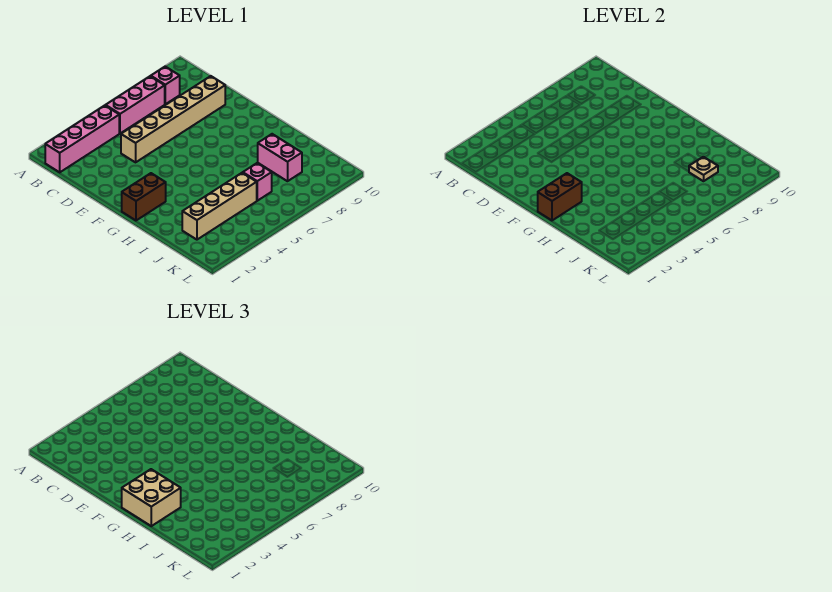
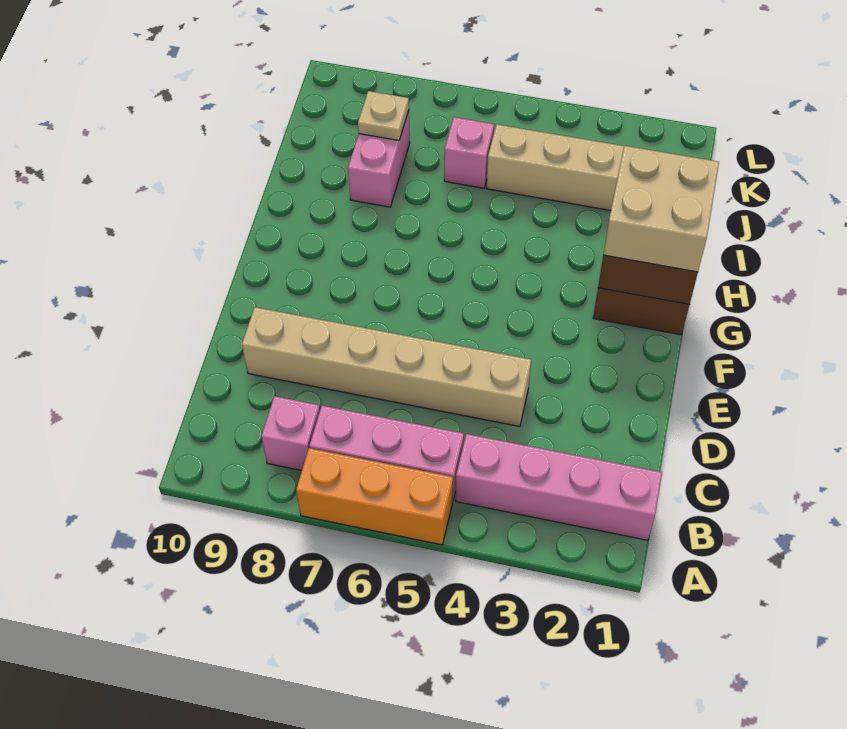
none -> orange 1x3 brick [296,448,453,545]

